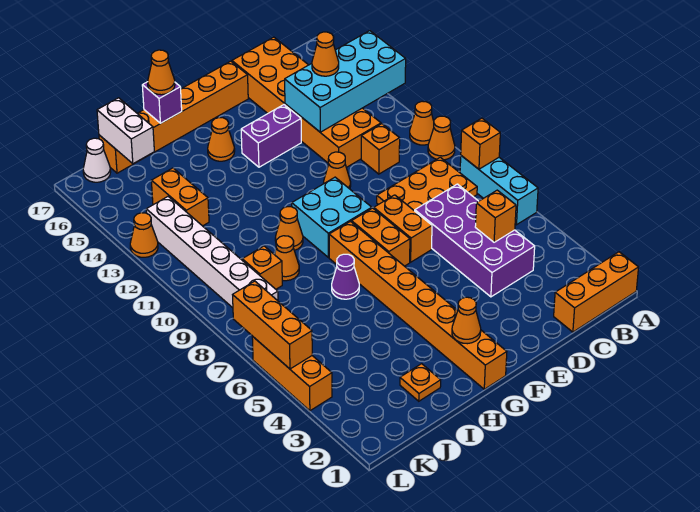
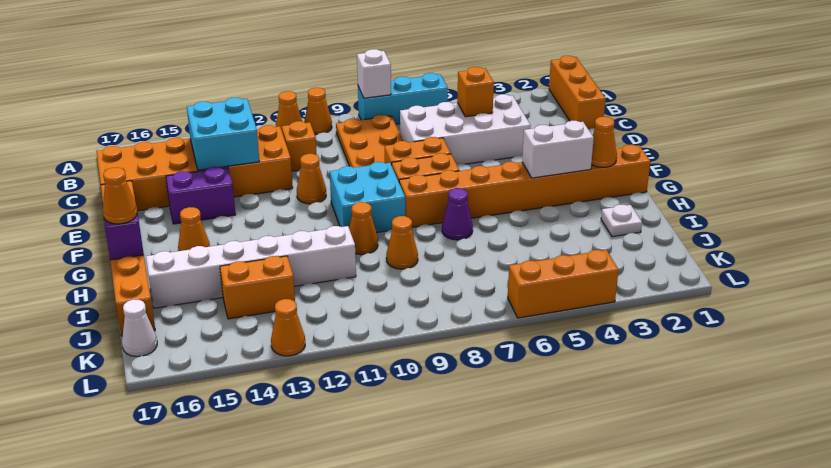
orange 1x1 brick [461,118,500,169] -> white 1x1 brick [357,49,391,98]
cyan 2x4 brick [285,31,406,132] -> cyan 2x2 brick [187,98,259,170]
purple 2x4 brick [415,184,535,297] -> white 2x4 brick [400,94,531,164]
orange 1x1 cone [312,32,339,76] -> none
purple 1x2 brick [241,105,301,167] -> purple 1x2 brick turned to [166,167,235,224]
orange 1x1 plate [400,364,441,401] -> white 1x1 plate [601,205,642,237]
orange 1x1 brick [242,246,282,289] -> none
white 1x2 brick [97,98,154,164] -> white 1x2 brick moved to [522,121,594,178]
white 1x6 brick [146,197,278,308] -> white 1x6 brick moved to [146,226,356,308]
orange 1x3 brick [233,281,312,369] -> none

